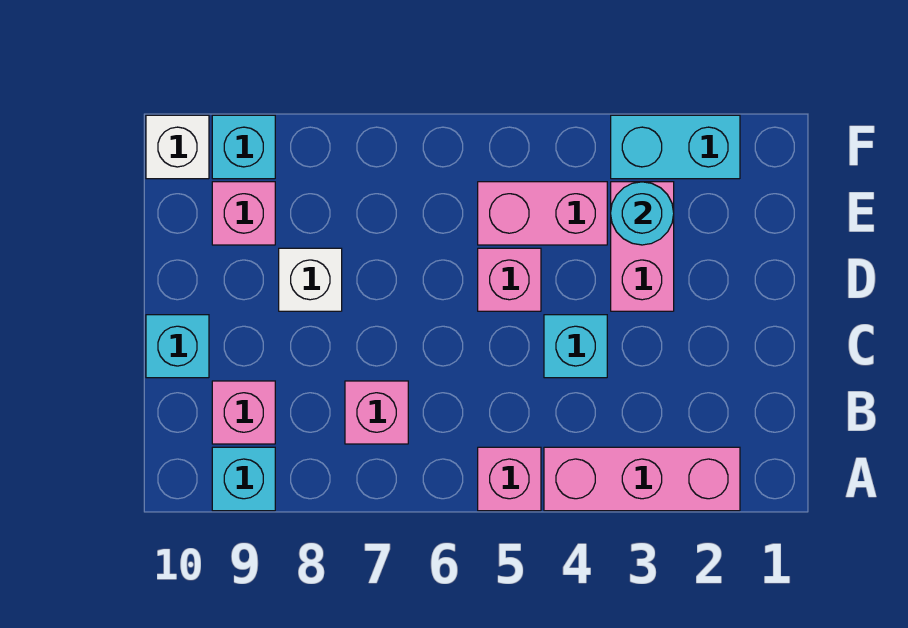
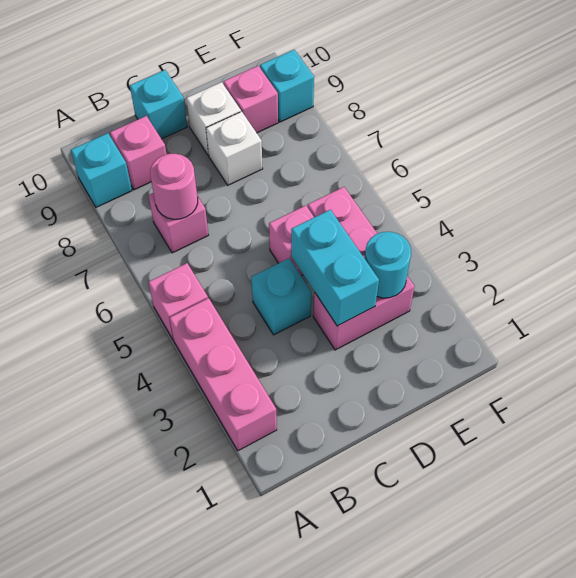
none -> pink 1x1 round brick [150,154,198,219]
cyan 1x2 brick [611,115,740,179] -> cyan 1x2 brick moved to [291,210,379,326]
white 1x1 brick [146,115,209,179] -> white 1x1 brick moved to [186,82,241,155]

